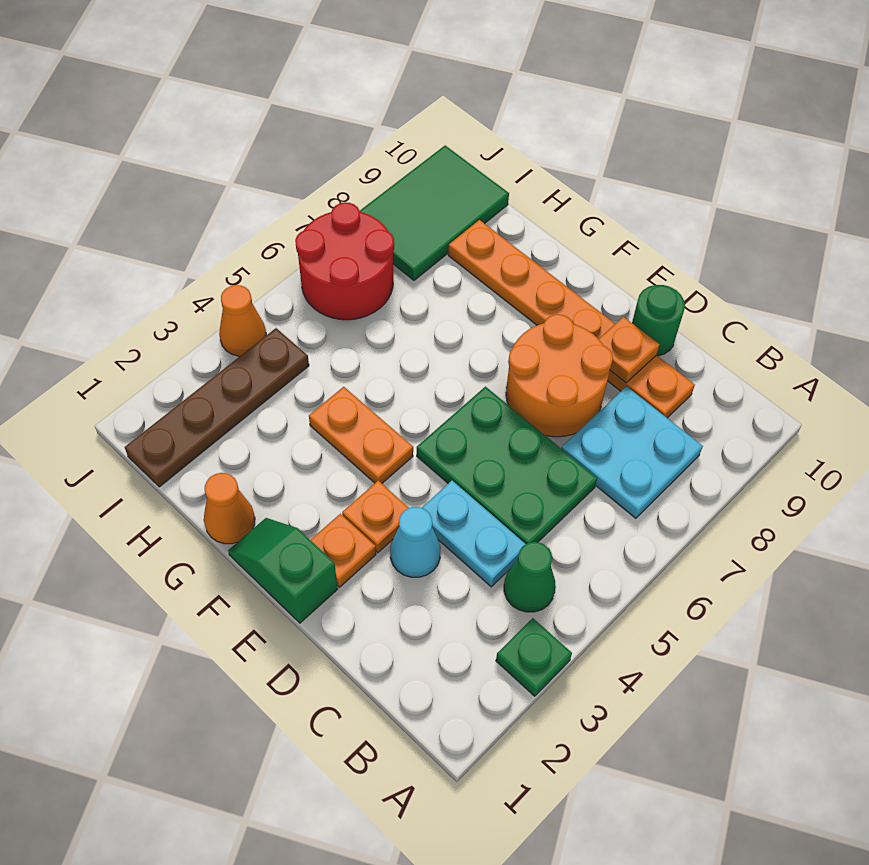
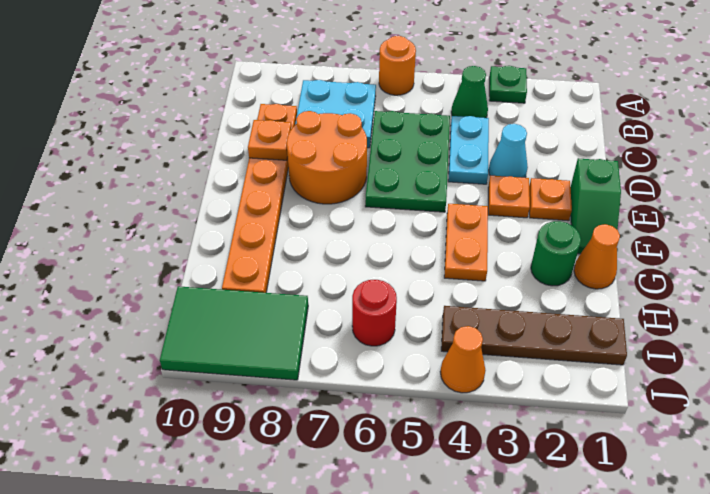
none -> orange 1x1 round brick [379,36,416,95]
green 1x1 round brick [632,285,685,356] -> green 1x1 round brick moved to [531,221,581,286]
red 2x2 round brick [295,202,394,320] -> red 1x1 round brick [352,280,397,346]

